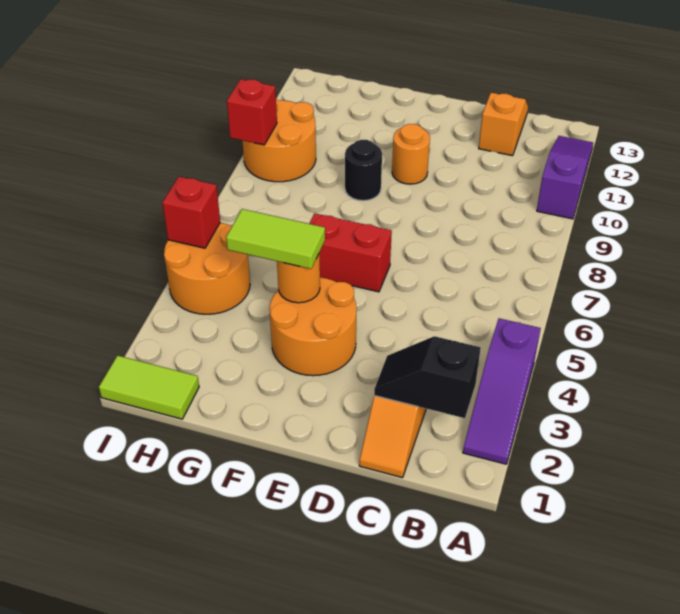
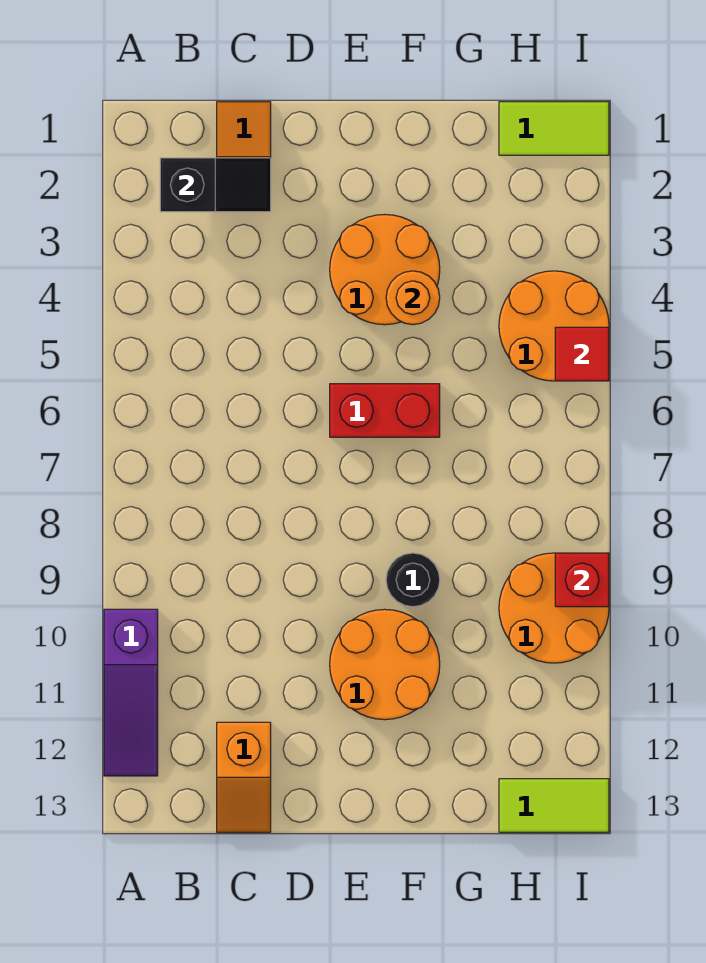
purple 1x3 slope [463,318,541,464] -> none
orange 1x1 round brick [392,124,430,184] -> orange 2x2 round brick [330,609,440,720]
lime 1x2 tile [226,209,325,269] -> lime 1x2 tile moved to [499,779,609,832]
red 1x1 brick [162,177,220,248] -> red 1x1 tile [555,327,609,381]

